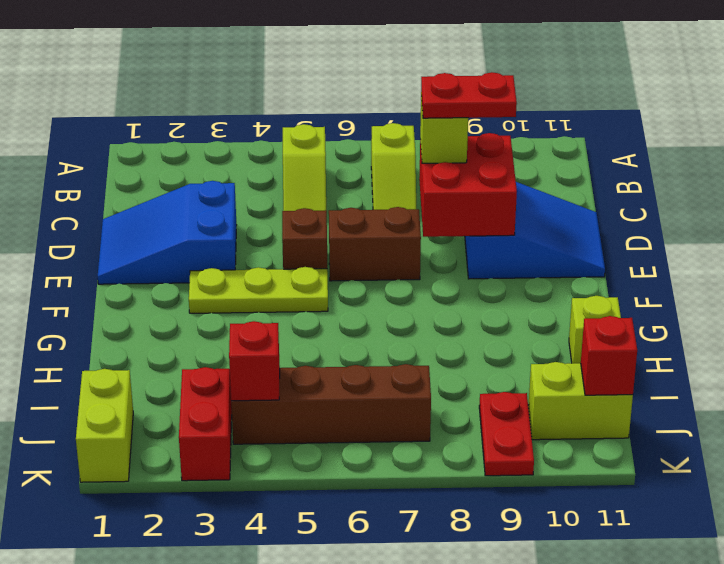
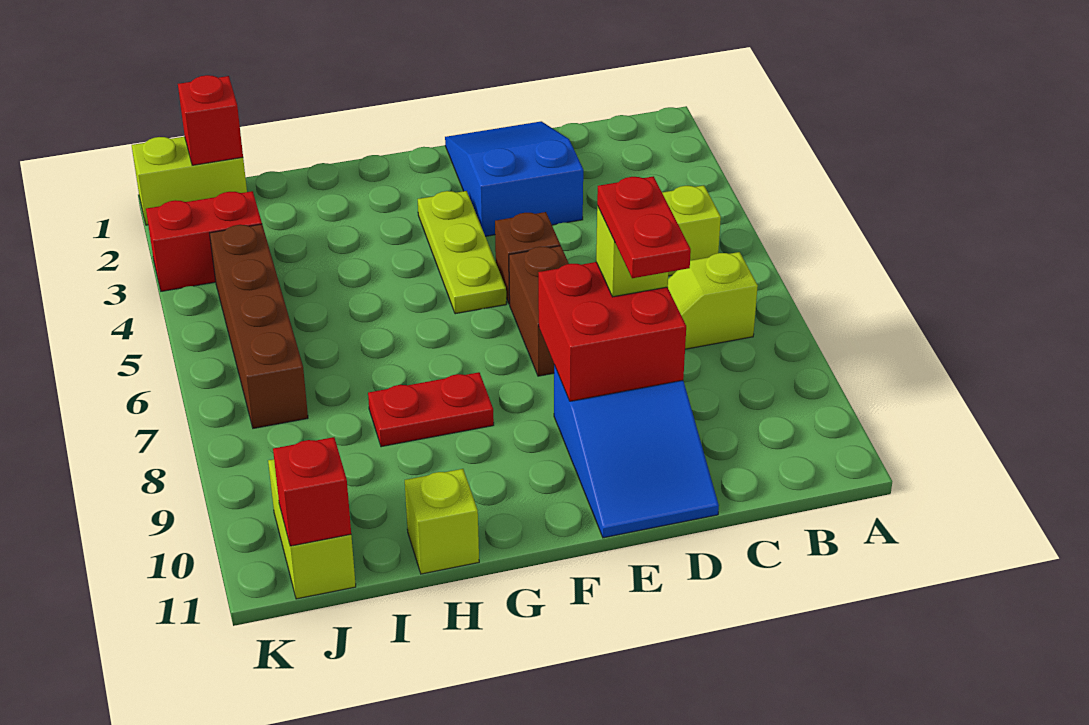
red 1x1 brick [229,321,280,401] -> red 1x1 brick moved to [178,75,243,165]
red 1x2 plate [479,392,534,476] -> red 1x2 plate moved to [368,372,494,447]

